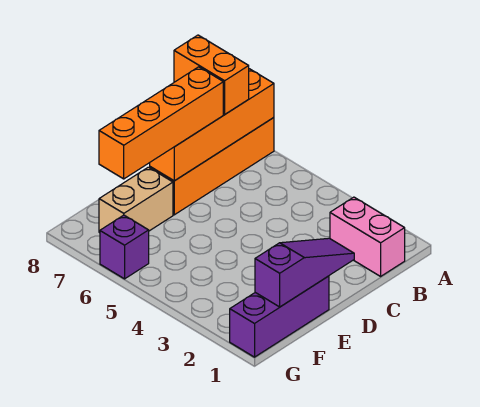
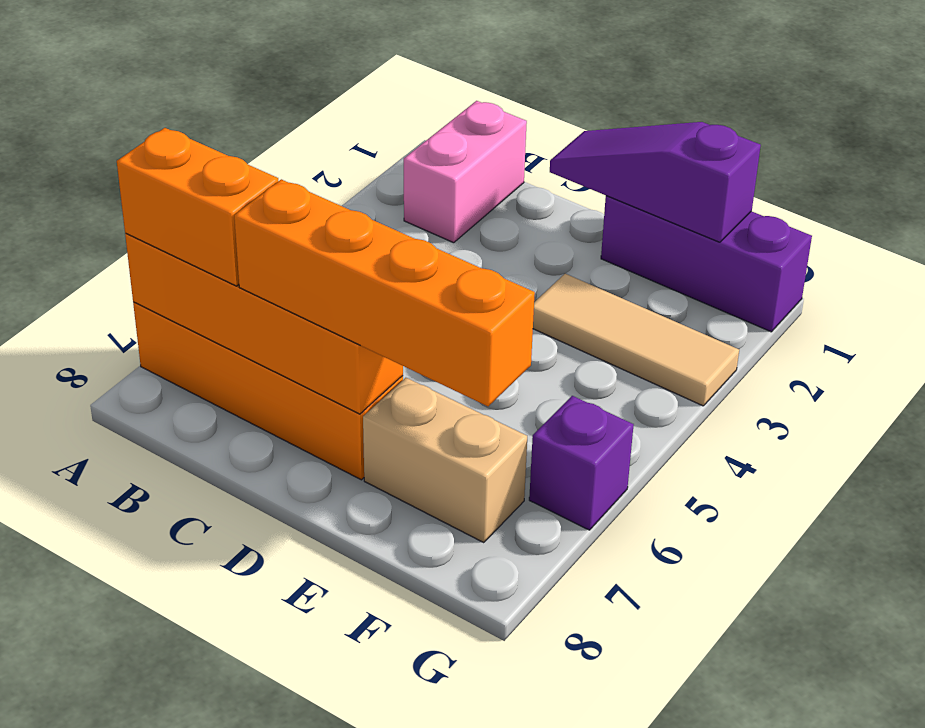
orange 1x2 brick [174,35,249,114] -> orange 1x2 brick turned to [117,128,278,286]
none -> tan 1x3 tile [533,274,739,406]

